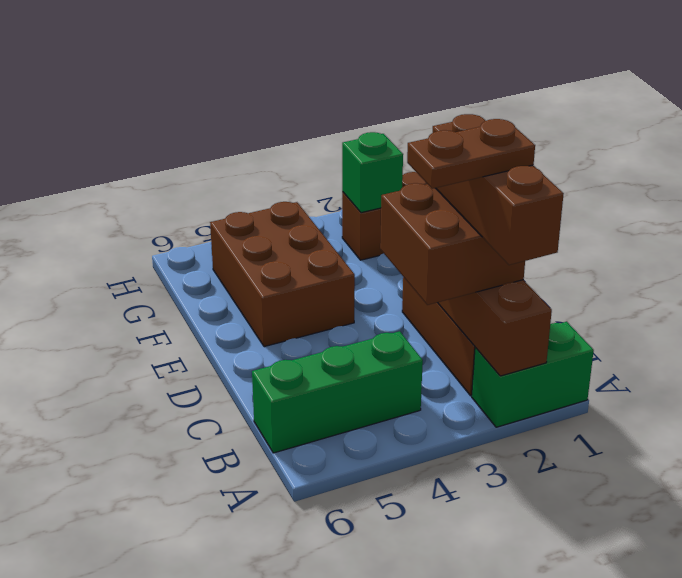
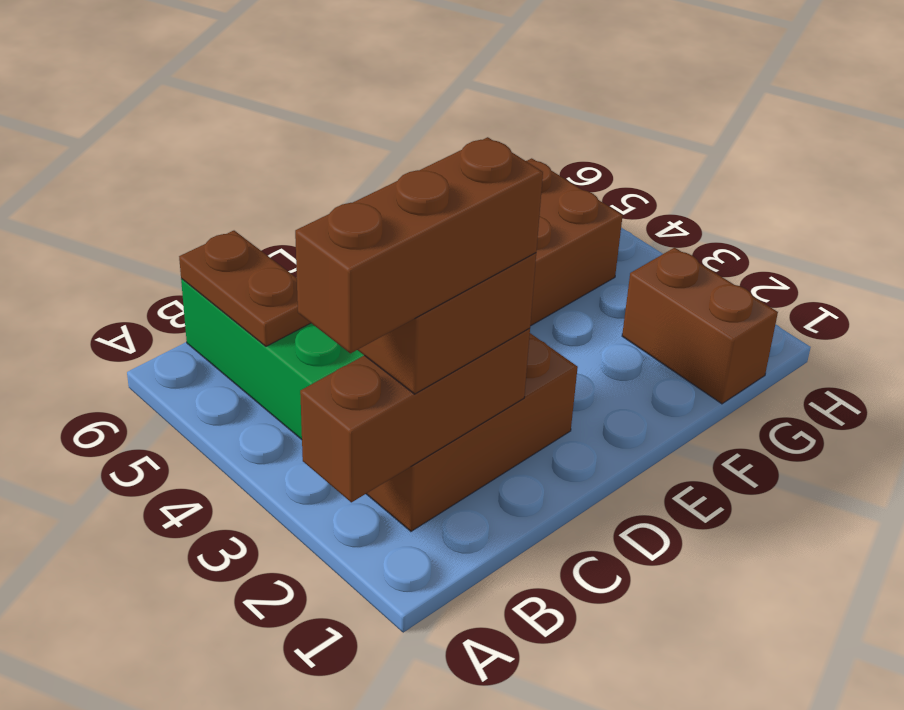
green 1x2 brick [472,322,594,427] -> none
brown 1x2 plate [407,119,535,189] -> brown 1x2 plate moved to [179,231,310,346]
green 1x1 brick [342,132,403,213] -> none

